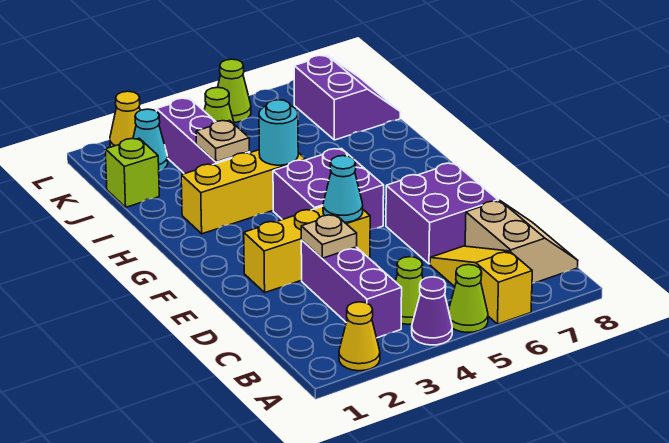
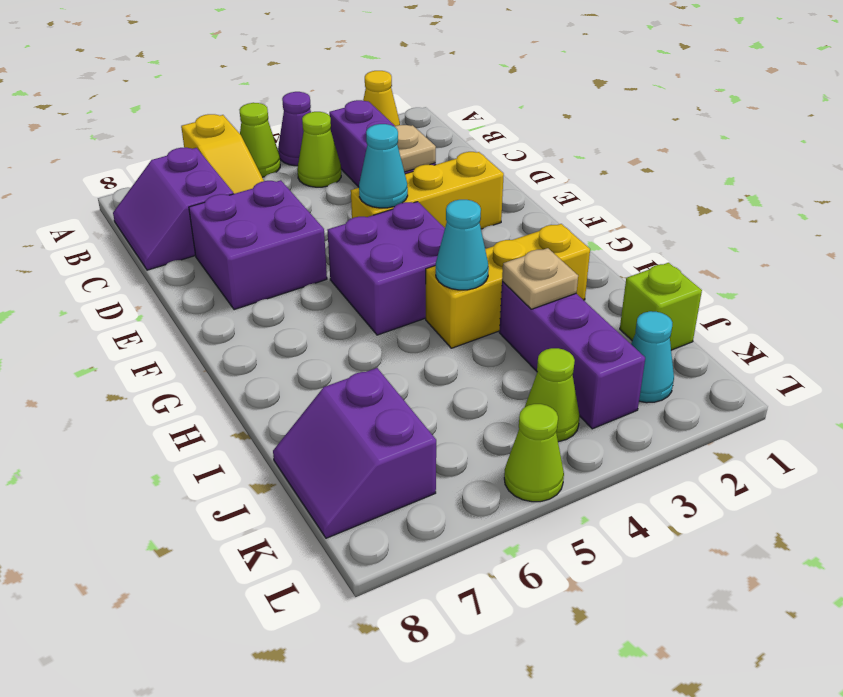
tan 2x2 slope [465,201,578,283] -> purple 2x2 slope [113,148,234,270]
cyan 1x1 round brick [259,100,298,165] -> cyan 1x1 cone [436,200,489,290]
yellow 1x1 cone [110,91,140,147] -> none

